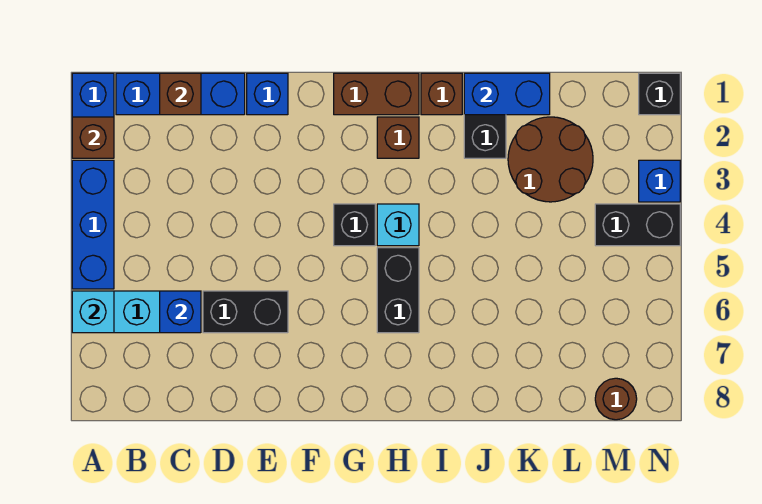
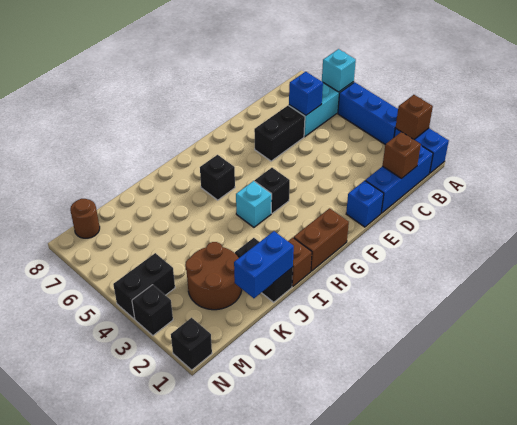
brown 1x1 brick [377,117,419,158] -> none
black 1x2 brick [377,248,419,333] -> black 1x1 brick [200,155,235,200]
blue 1x1 brick [639,160,680,202] -> black 1x1 brick [132,285,173,335]

